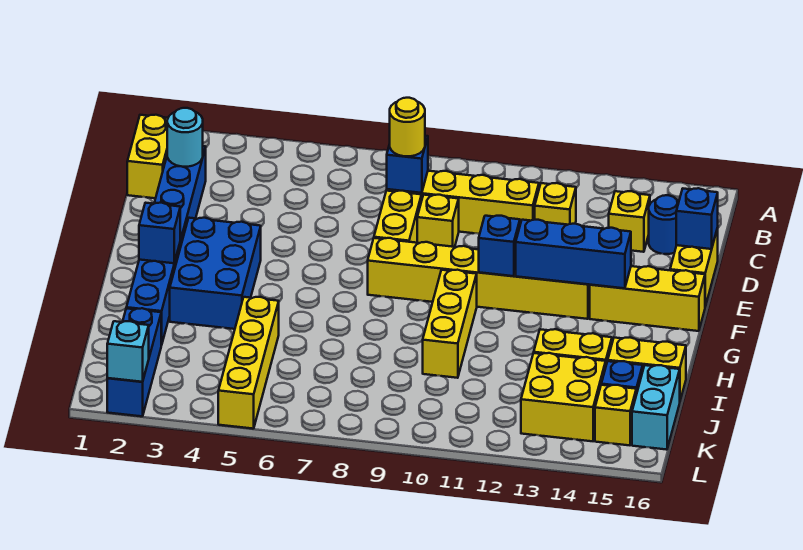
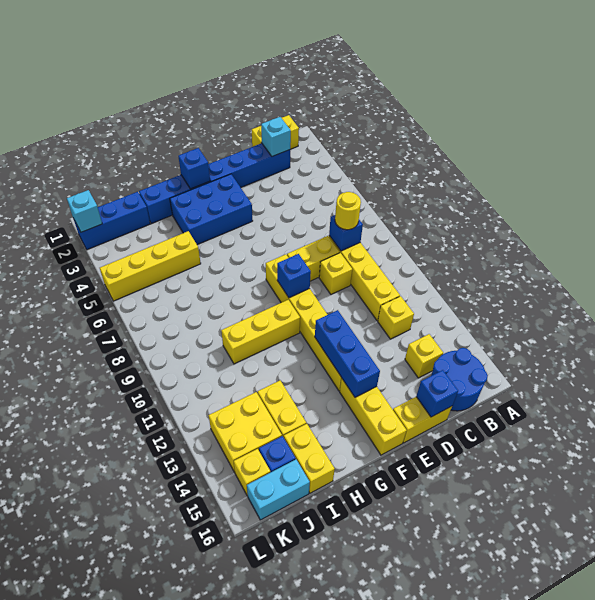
cyan 1x1 round brick [167,108,203,167] -> cyan 1x1 brick [261,117,291,156]
blue 1x1 round brick [649,195,679,254] -> blue 2x2 round brick [431,348,488,411]
blue 1x1 brick [479,216,520,276] -> blue 1x1 brick moved to [277,254,311,298]

